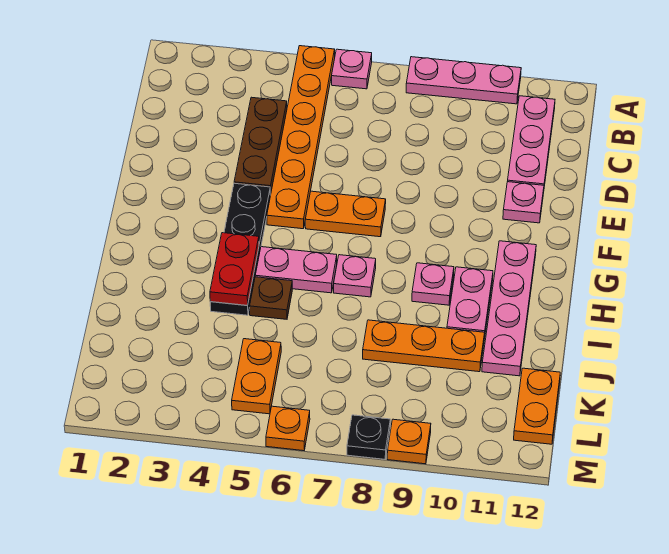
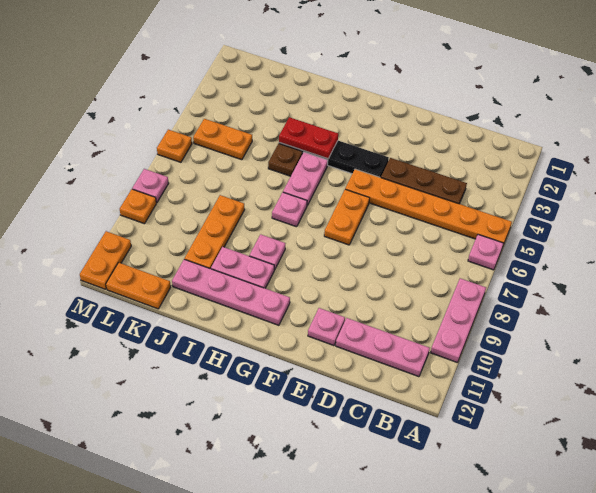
black 1x1 plate [347,415,390,459] -> pink 1x1 plate [132,169,169,203]
none -> orange 1x2 plate [80,231,131,289]

